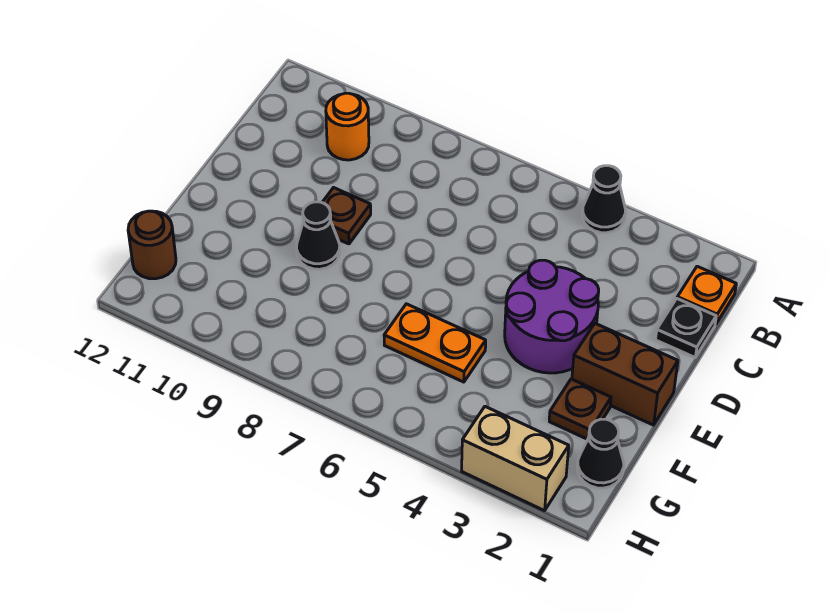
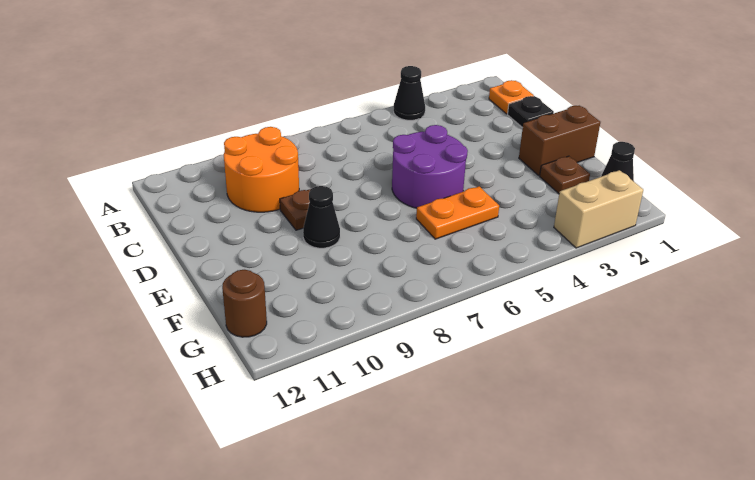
orange 1x1 round brick [326,93,369,160] -> orange 2x2 round brick [224,127,299,212]
purple 2x2 round brick [505,260,599,373] -> purple 2x2 round brick moved to [392,125,468,208]

